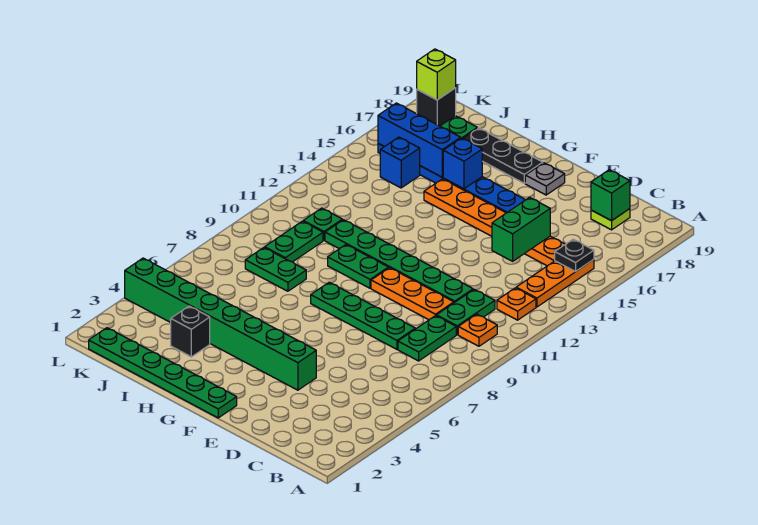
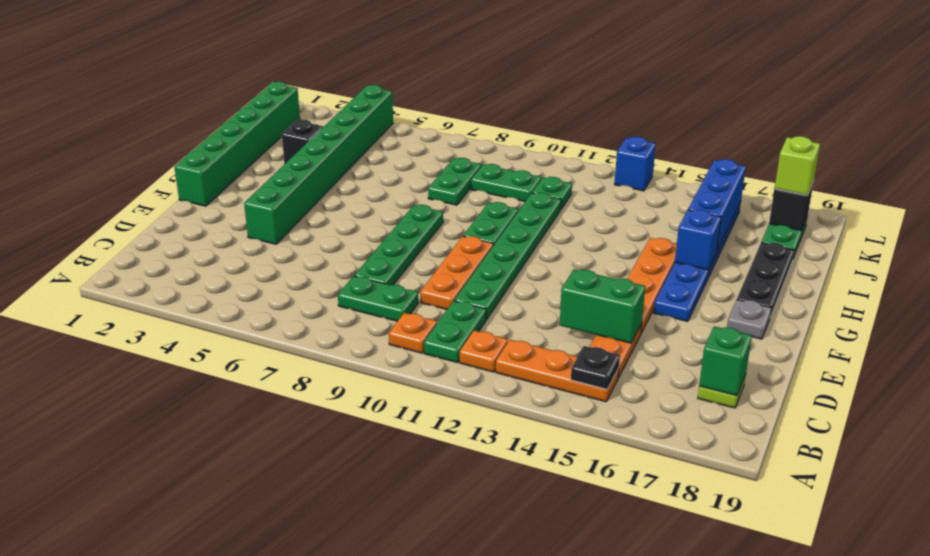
green 1x2 plate [437,289,495,335] -> green 1x2 plate turned to [424,301,486,363]
green 1x6 plate [89,328,237,418] -> green 1x6 brick [174,82,300,206]
blue 1x1 brick [380,137,420,188] -> blue 1x1 brick moved to [615,137,656,191]

